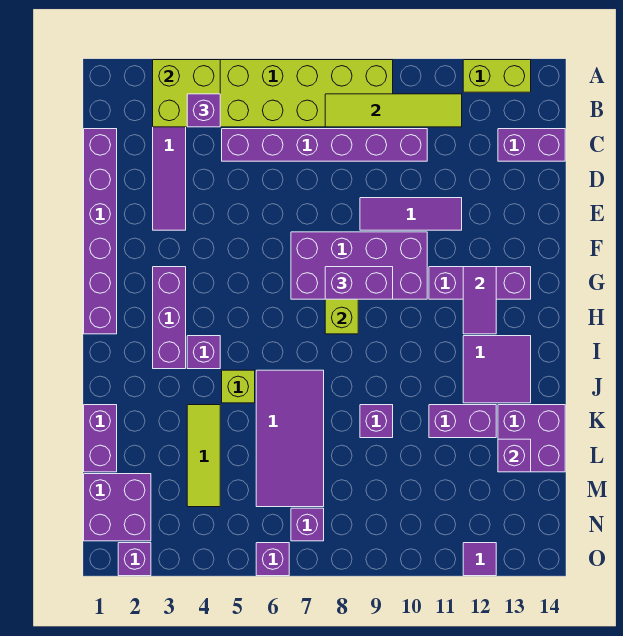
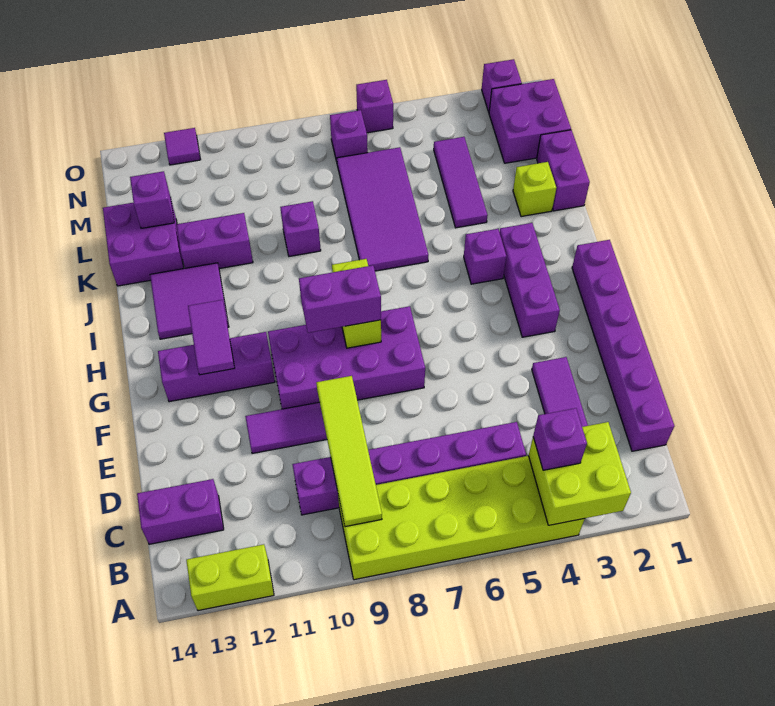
lime 1x4 tile [325,94,462,127] -> lime 1x4 tile turned to [316,376,382,527]
lime 1x1 brick [222,370,255,403] -> lime 1x1 brick moved to [513,162,556,217]
lime 1x3 tile [187,405,220,507] -> purple 1x3 tile [434,137,488,228]

